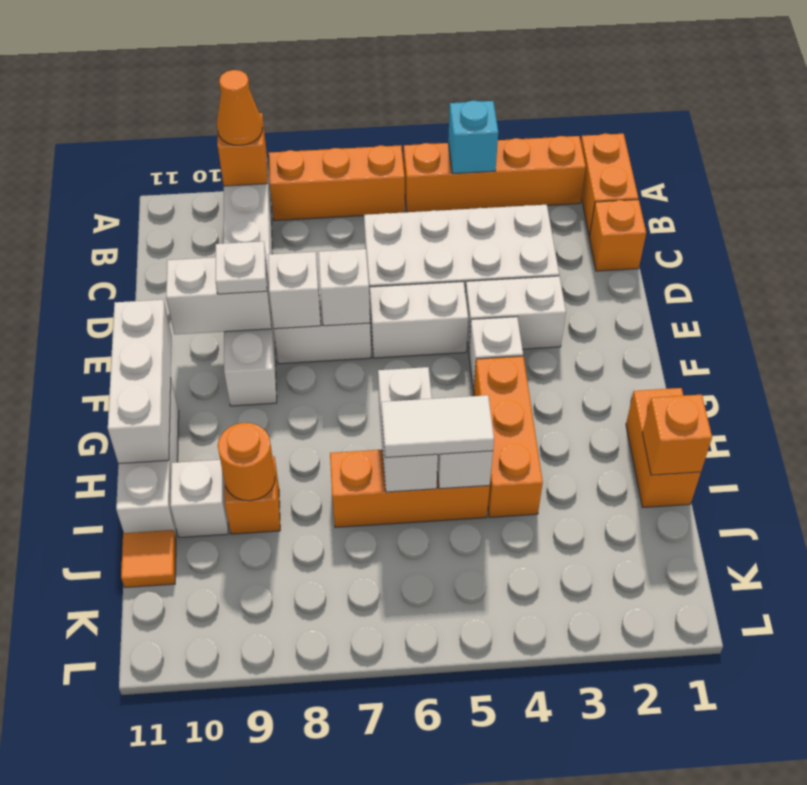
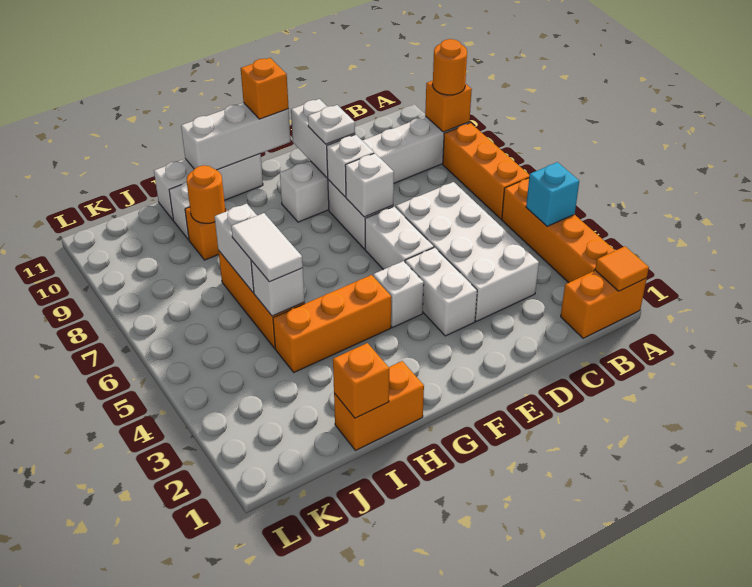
orange 1x1 cone [217,70,263,145] -> orange 1x1 round brick [433,39,467,95]
orange 1x1 brick [589,199,646,271] -> orange 1x1 brick moved to [241,58,289,119]
white 1x2 brick [378,367,438,492] -> white 1x2 brick turned to [215,204,257,293]
orange 1x1 tile [121,530,176,587] -> orange 1x1 tile moved to [595,246,649,291]

